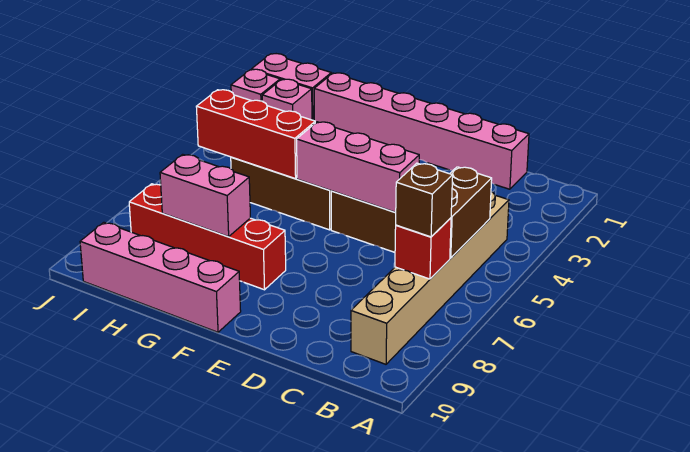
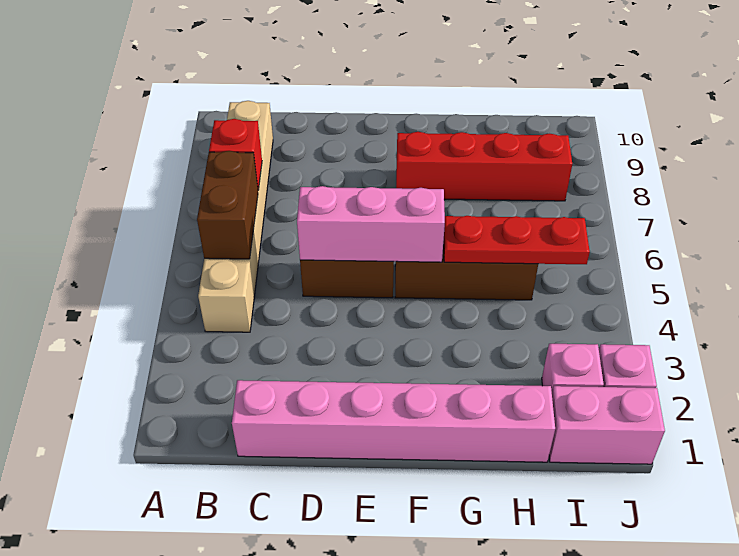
brown 1x1 brick [395,163,453,237] -> none
pink 1x4 brick [80,222,241,332] -> none
red 1x3 brick [196,90,315,179] -> red 1x3 plate [444,216,590,264]
pink 1x2 brick [160,154,250,237] -> none

